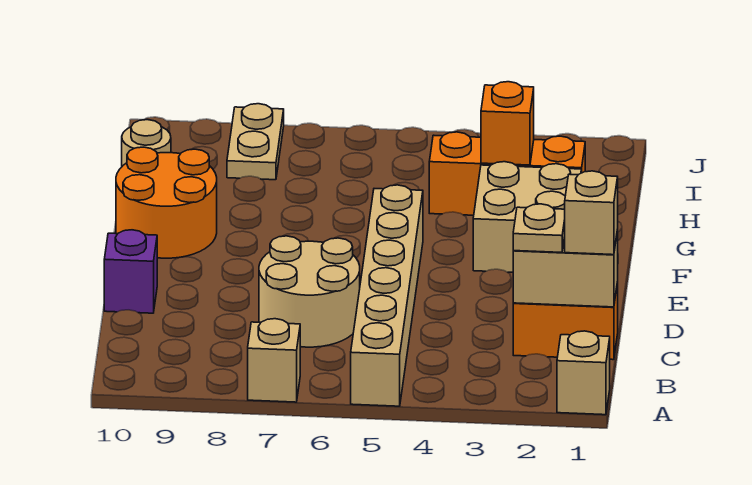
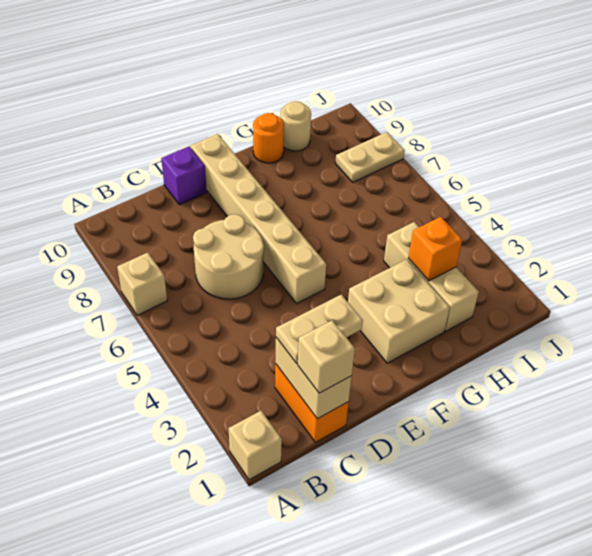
tan 1x6 brick [351,185,423,406] -> tan 1x6 brick turned to [191,134,326,303]
tan 1x1 plate [513,204,565,253] -> tan 1x2 plate [276,294,363,364]
orange 2x2 round brick [116,147,217,258] -> orange 1x1 round brick [253,113,284,163]
orange 1x3 brick [429,132,585,215] -> tan 1x3 brick [384,222,479,331]

